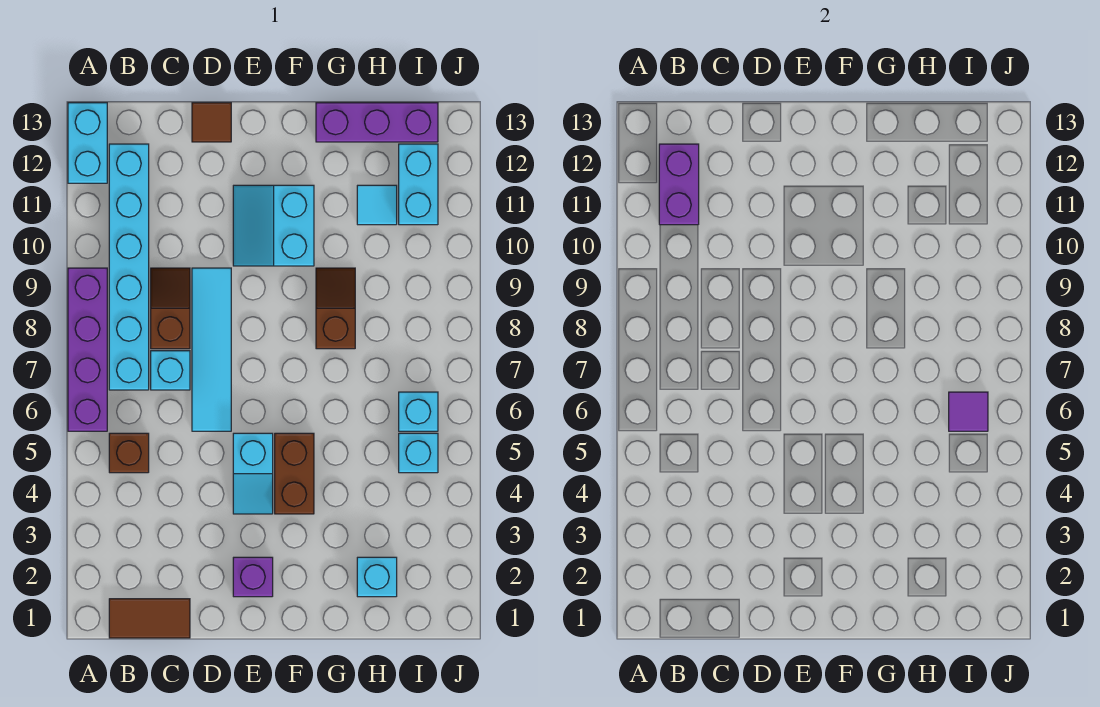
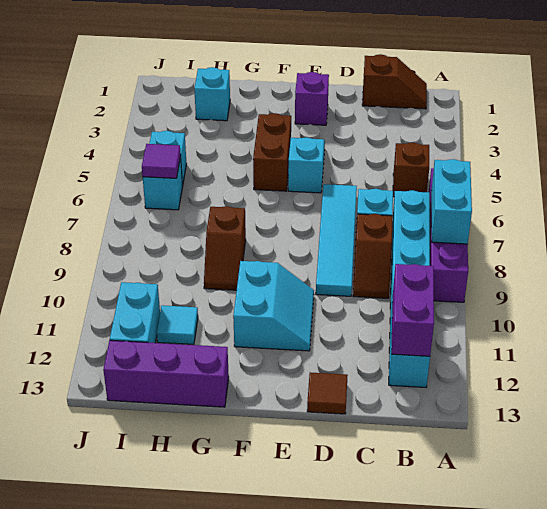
cyan 1x2 brick [68,103,107,183] -> cyan 1x2 brick moved to [431,159,472,244]
brown 1x2 tile [109,599,190,638] -> brown 1x2 slope [362,54,427,109]

